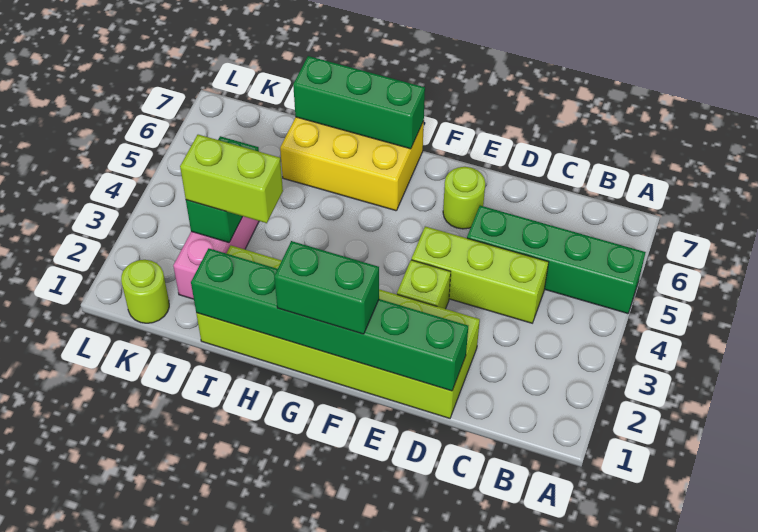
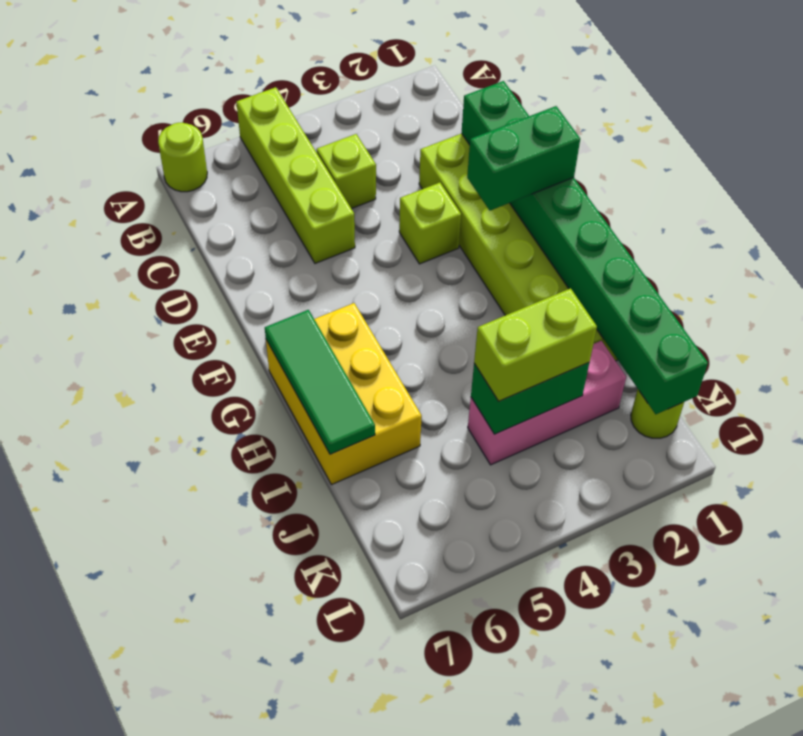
green 1x4 brick [467,206,646,314] -> lime 1x4 brick [236,87,355,263]
lime 1x3 brick [412,226,549,323] -> lime 1x1 brick [317,134,376,209]
green 1x6 brick [191,248,468,391] -> green 1x8 brick [462,81,708,414]
lime 1x1 round brick [443,167,485,229] -> lime 1x1 round brick moved to [158,123,207,192]
green 1x2 brick [274,241,379,334] -> green 1x2 brick turned to [467,106,580,210]
green 1x3 brick [293,56,425,149] -> green 1x3 tile [265,310,375,454]
lime 1x2 brick [180,135,283,223] -> lime 1x2 brick turned to [474,288,597,401]

